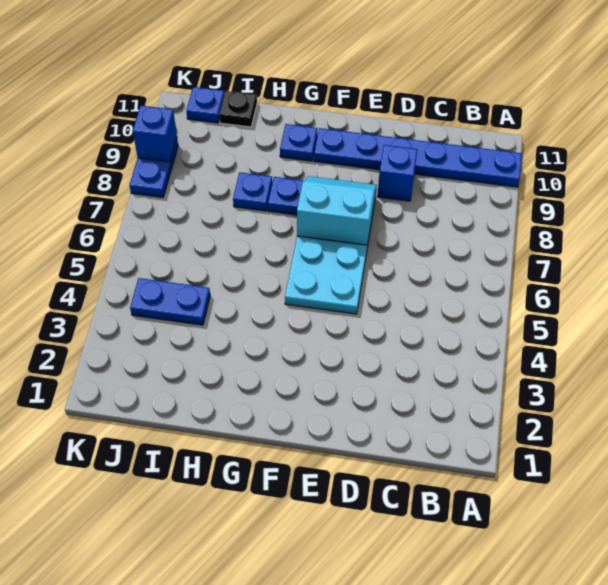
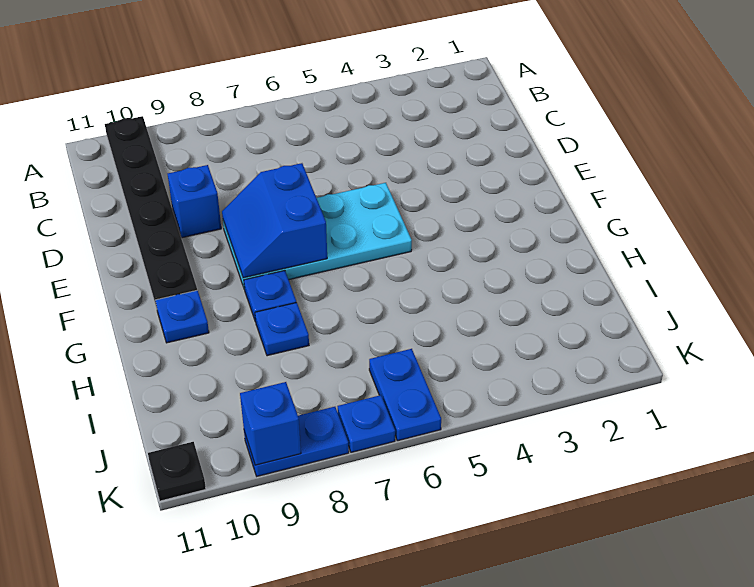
blue 1x6 plate [314,128,522,187] -> black 1x6 plate [105,116,197,308]
cyan 2x2 slope [297,176,377,245] -> blue 2x2 slope [222,163,327,278]
blue 1x2 plate [130,278,210,325] -> blue 1x2 plate moved to [369,349,441,441]
black 1x1 plate [219,91,257,127] -> black 1x1 plate moved to [148,442,206,501]
blue 1x1 plate [186,87,224,123] -> blue 1x1 plate moved to [338,395,395,452]

